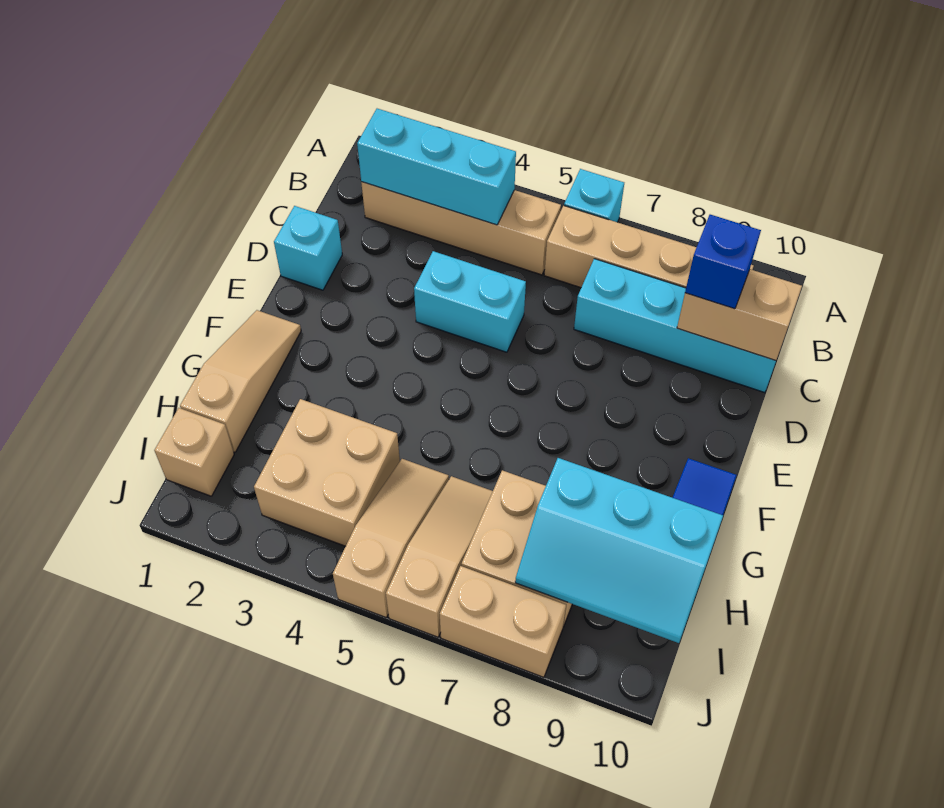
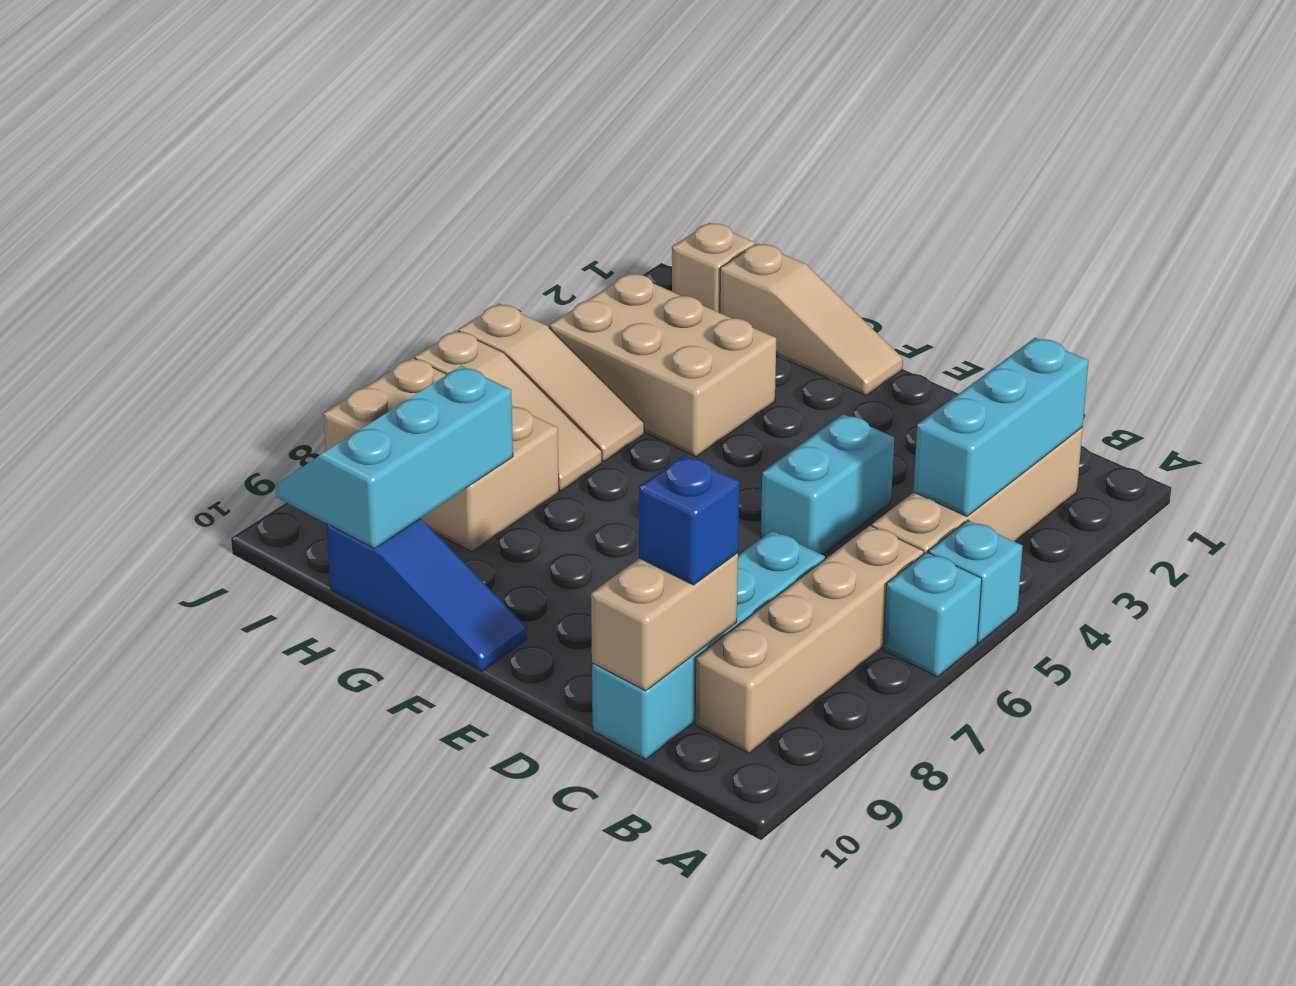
cyan 1x1 brick [274,206,342,290] -> cyan 1x1 brick moved to [929,520,1023,643]
tan 2x2 brick [254,399,400,546] -> tan 2x3 brick [549,273,776,457]

